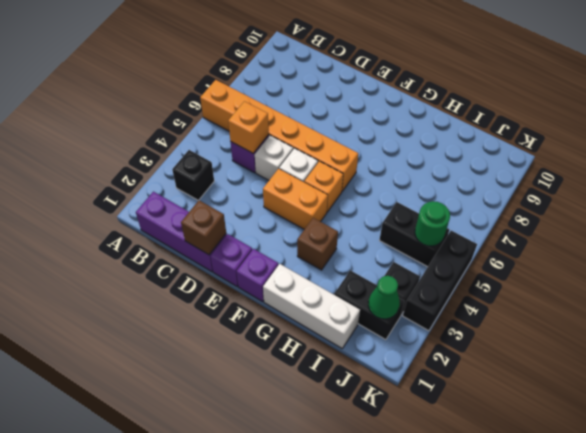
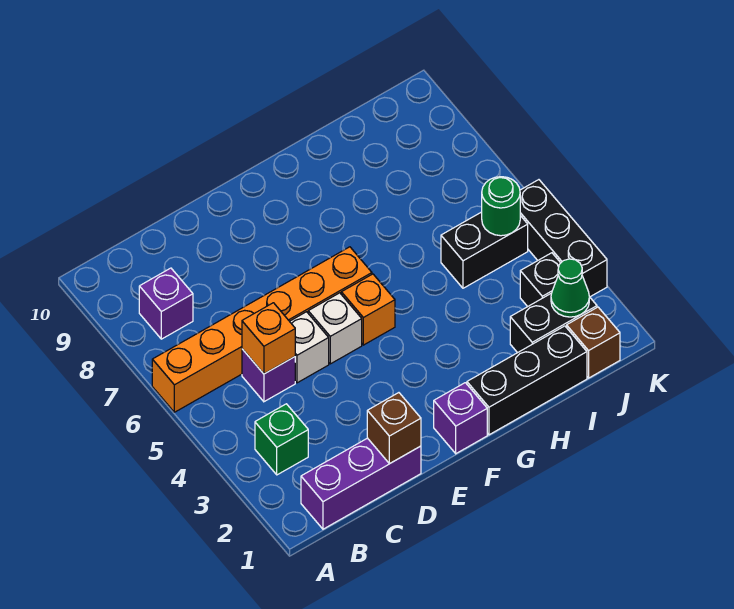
black 1x1 brick [172,150,214,201] -> green 1x1 brick [255,404,308,475]
purple 1x1 brick [211,234,252,286] -> purple 1x1 brick moved to [139,268,193,339]
orange 1x2 brick [263,169,328,229] -> none
white 1x3 brick [263,264,360,348] -> black 1x3 brick [467,326,587,435]
brown 1x1 brick [297,218,338,270] -> brown 1x1 brick moved to [567,307,620,378]

